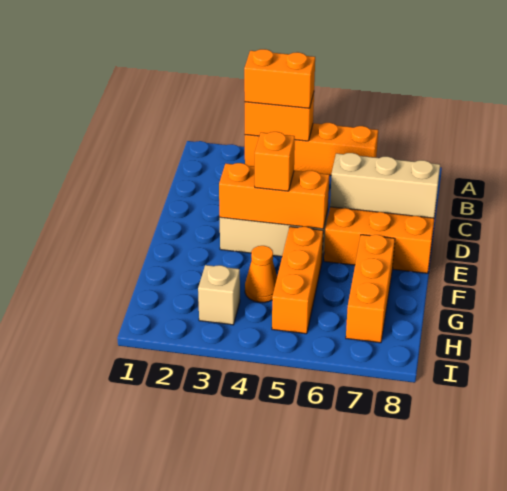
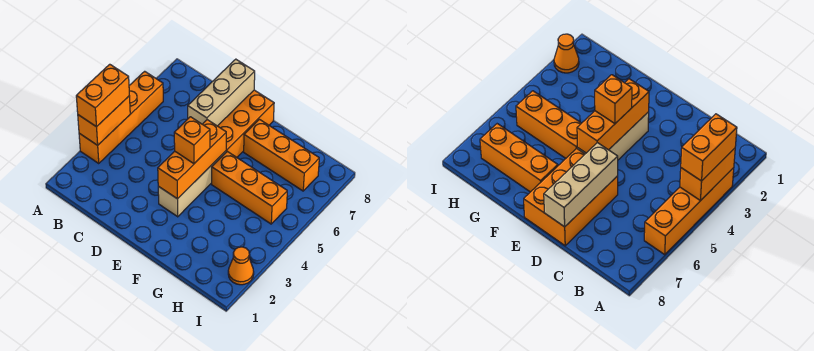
orange 1x1 cone [245,246,277,302] -> orange 1x1 cone moved to [228,247,254,285]
tan 1x1 brick [198,265,240,325] -> none

